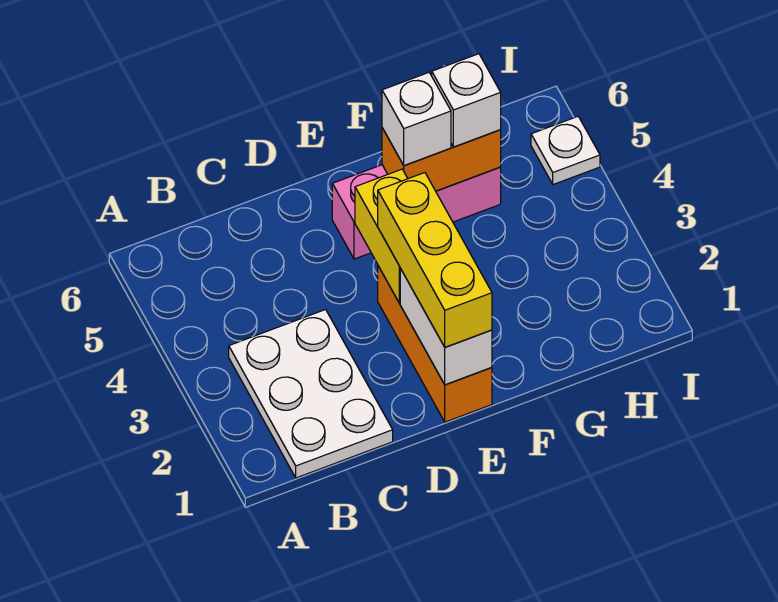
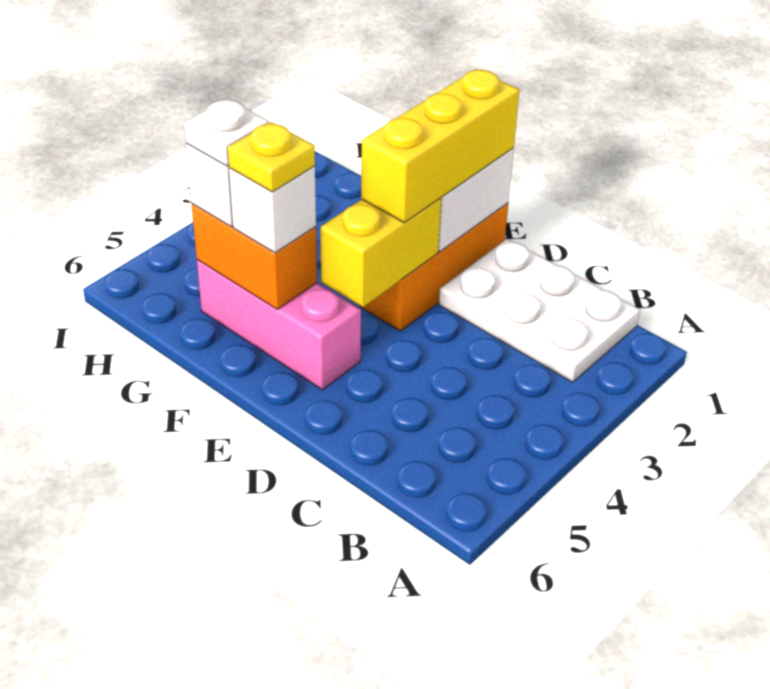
white 2x3 plate [229,310,393,478] -> white 2x3 plate turned to [439,239,640,382]
none -> yellow 1x1 plate [228,122,315,192]
white 1x1 plate [531,117,600,185] -> white 1x1 plate moved to [184,99,269,166]

